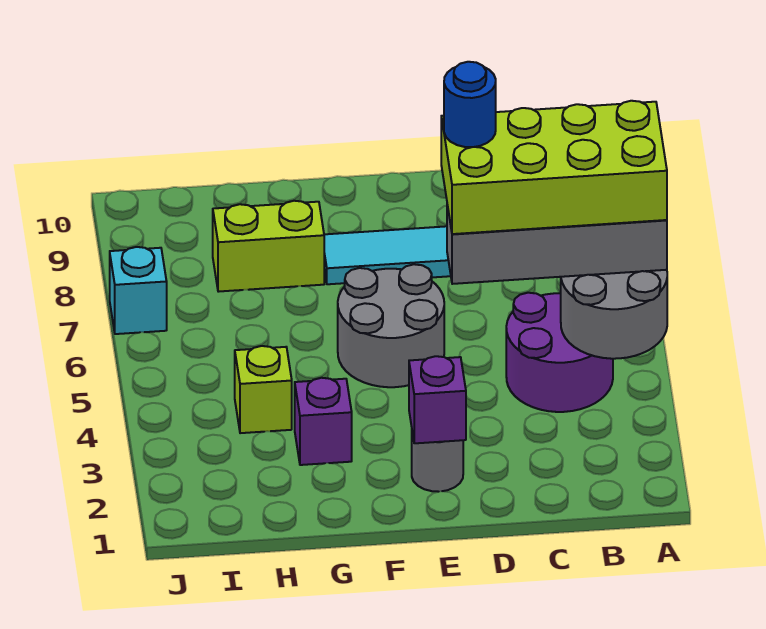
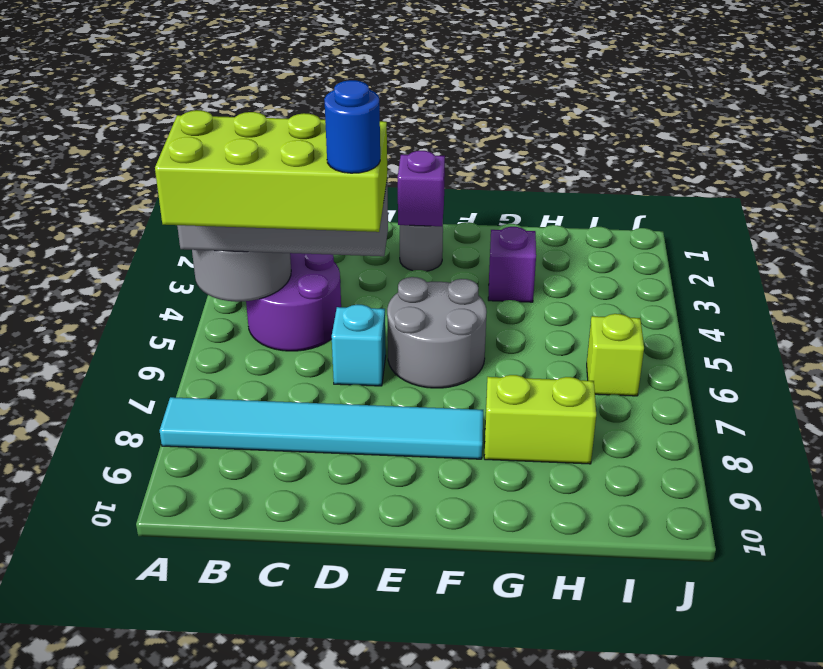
lime 1x1 brick [235,346,292,433] -> lime 1x1 brick moved to [587,314,644,396]
cyan 1x1 brick [110,247,167,334] -> cyan 1x1 brick moved to [332,305,386,386]

